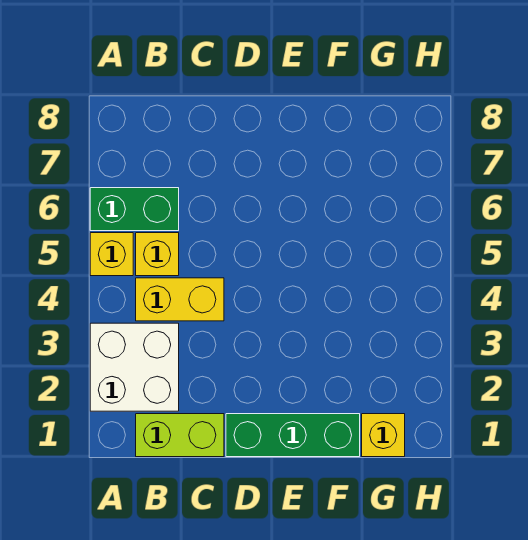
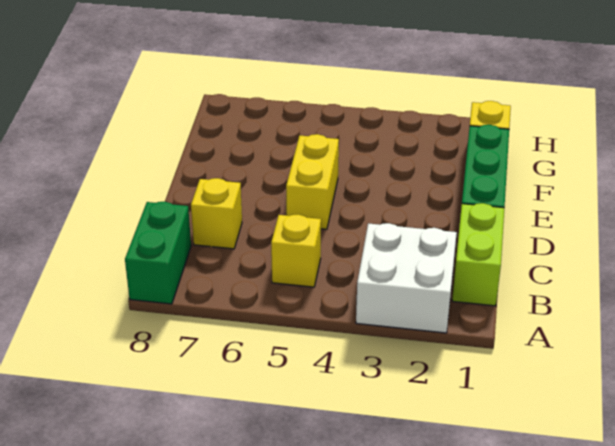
yellow 1x1 brick [90,233,133,276] -> yellow 1x1 brick moved to [191,178,242,249]
green 1x2 brick [90,188,179,231] -> green 1x2 brick moved to [125,202,191,304]
yellow 1x2 brick [136,278,224,321] -> yellow 1x2 brick moved to [286,134,339,229]

